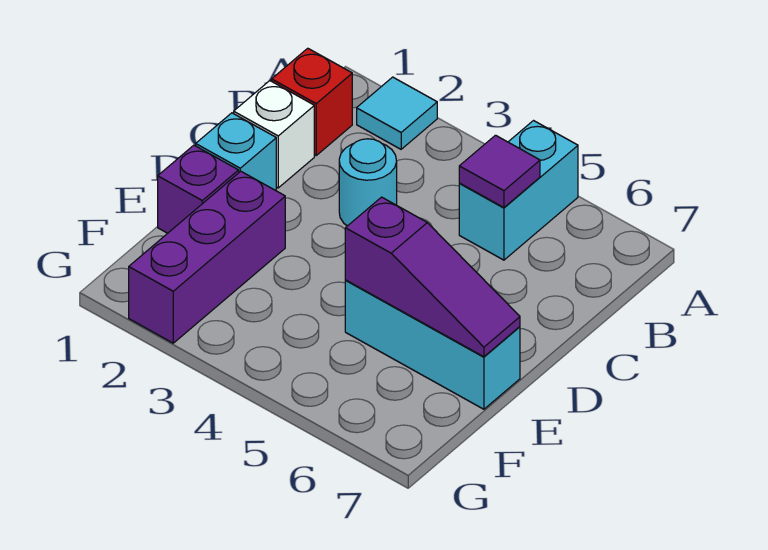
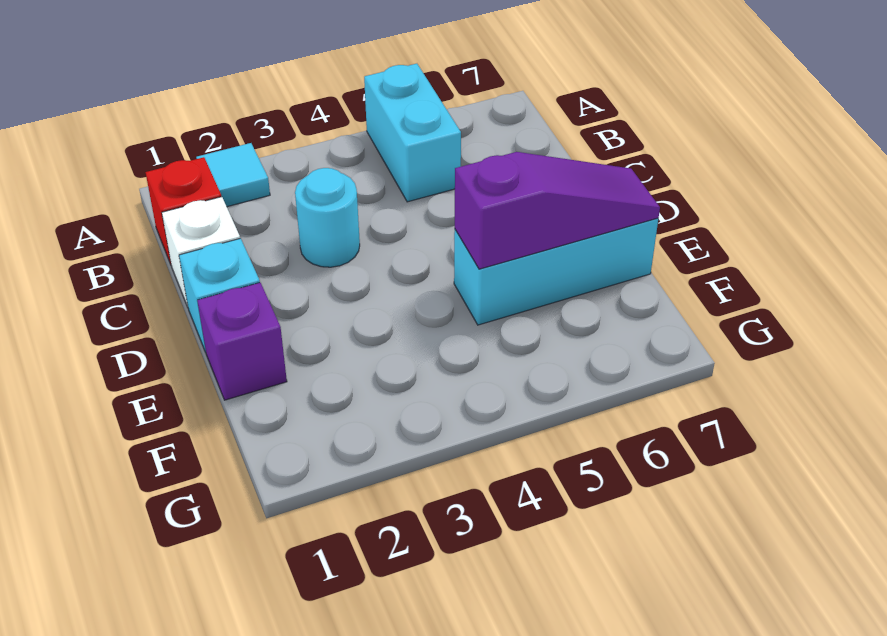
purple 1x1 tile [459,135,540,208] -> none
purple 1x3 brick [129,171,285,343] -> none

